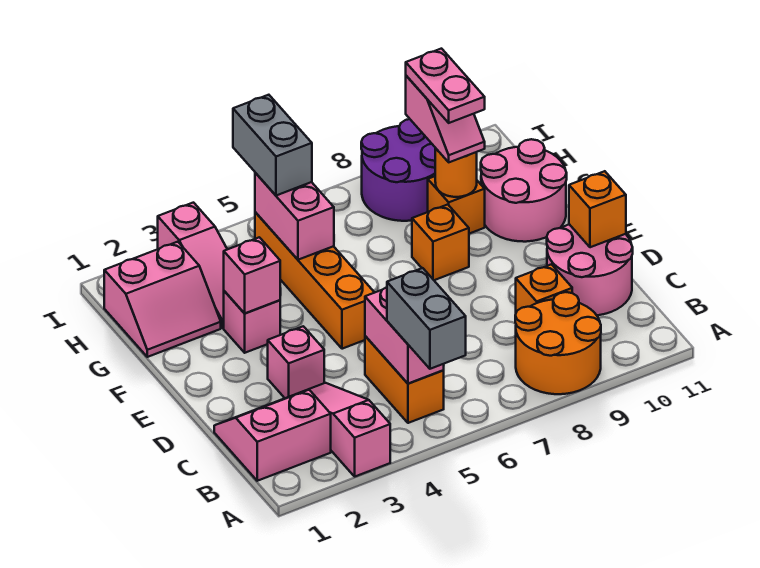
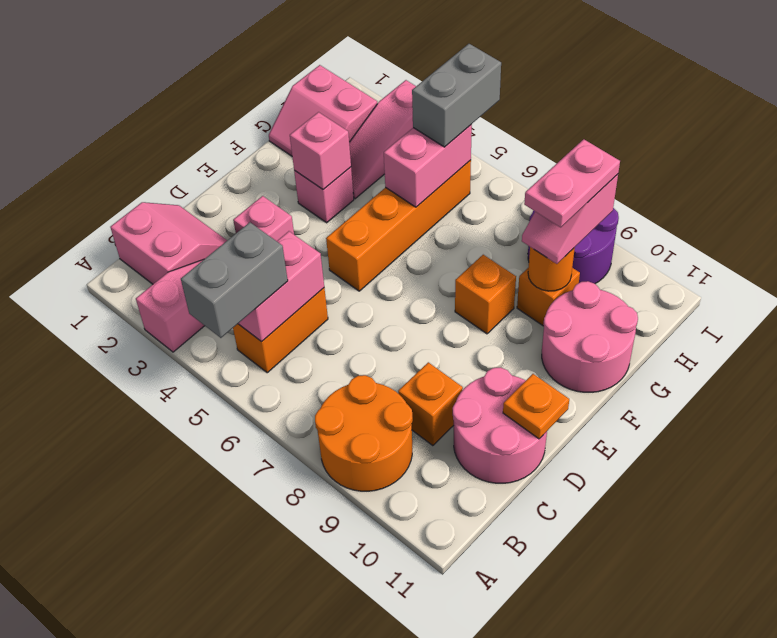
orange 1x1 brick [569,171,626,247] -> orange 1x1 plate [503,374,569,439]

